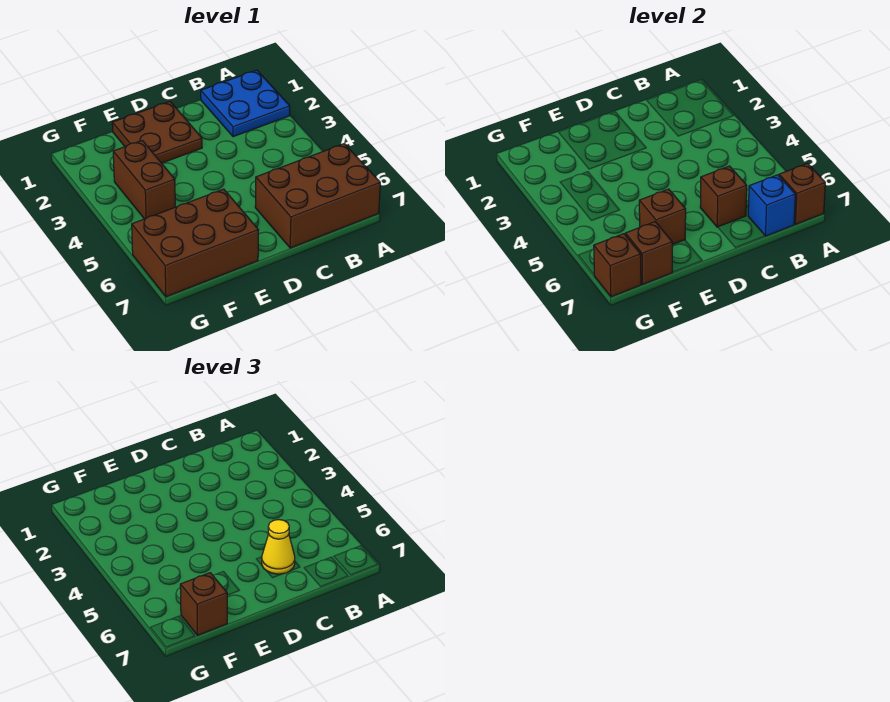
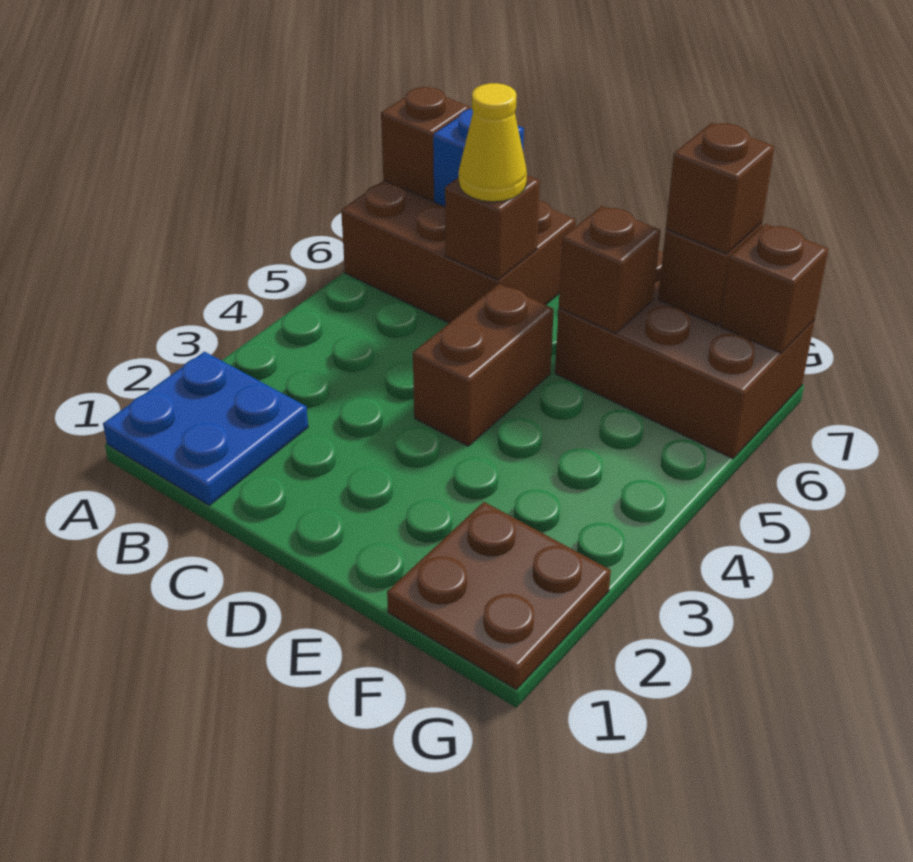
brown 2x2 plate [112,102,202,163] -> brown 2x2 plate moved to [387,502,611,690]
brown 1x2 brick [113,141,175,219] -> brown 1x2 brick moved to [413,284,554,446]

